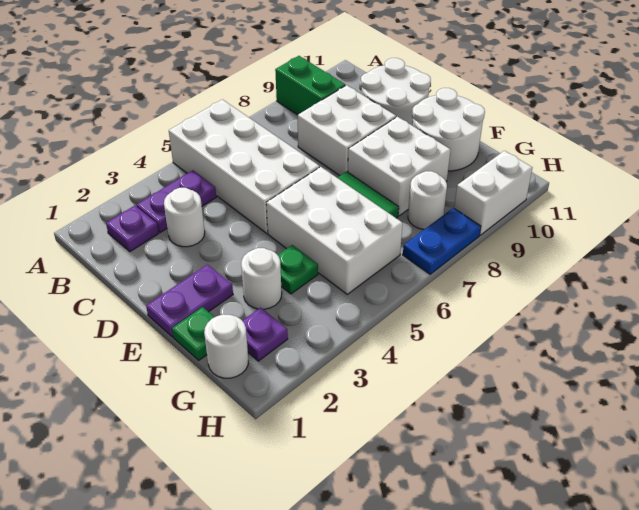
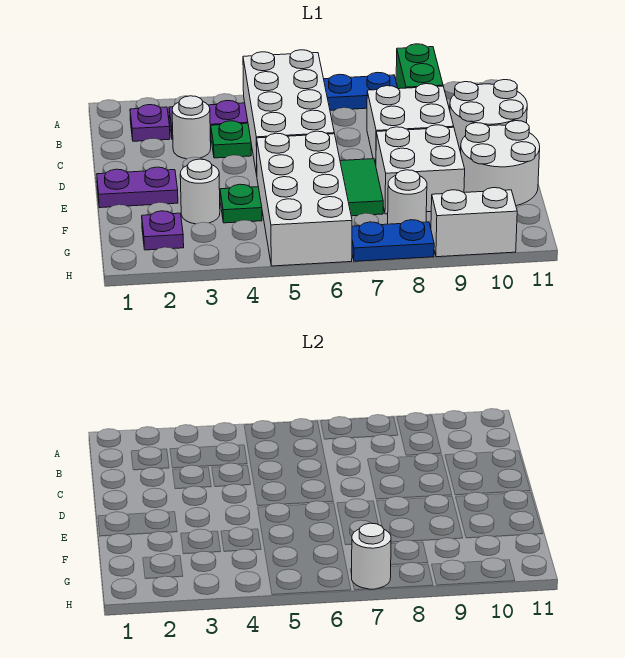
none -> blue 1x2 plate [324,72,397,110]
white 2x3 brick [266,167,403,294] -> white 2x4 brick [257,131,352,266]
green 1x1 plate [172,307,214,360] -> green 1x1 plate moved to [211,121,251,158]
white 1x1 round brick [204,315,248,378] -> white 1x1 round brick moved to [352,523,391,589]

